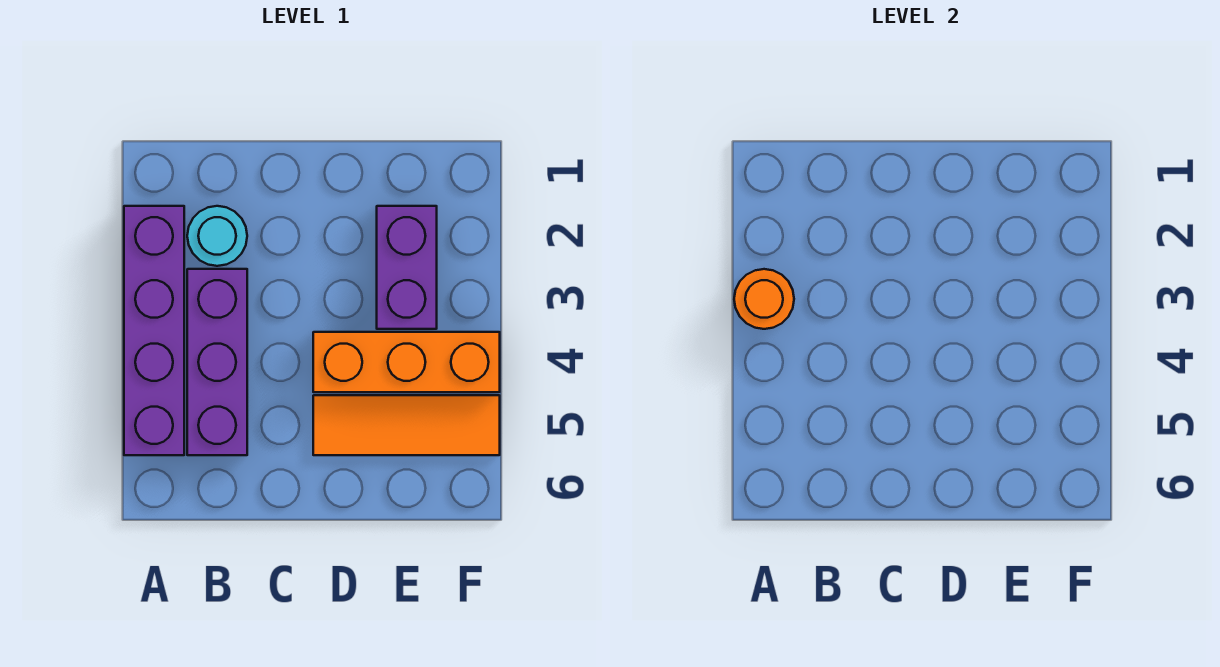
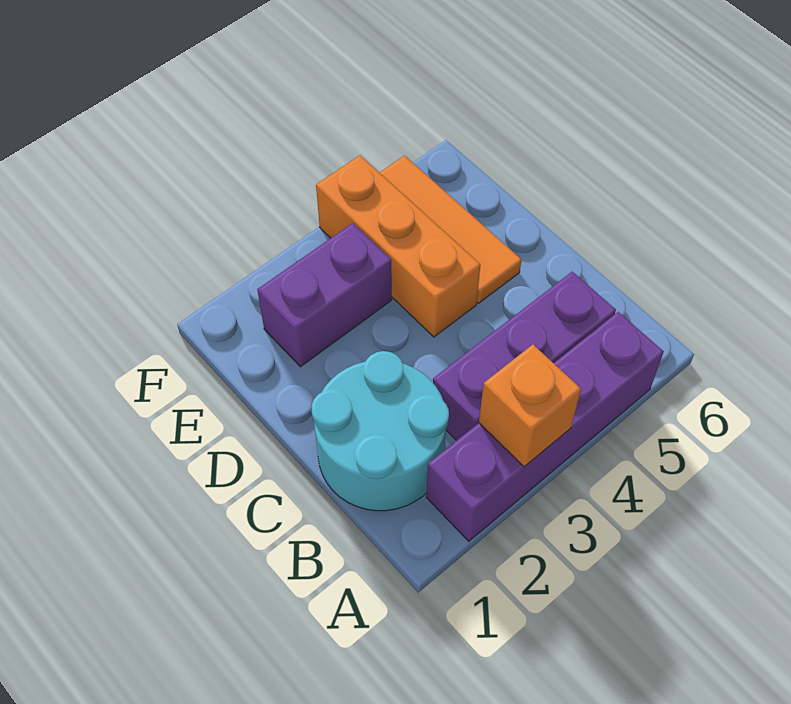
orange 1x1 round brick [734,269,794,329] -> orange 1x1 brick [479,345,581,467]
cyan 1x1 round brick [187,206,247,266] -> cyan 2x2 round brick [311,351,449,511]

